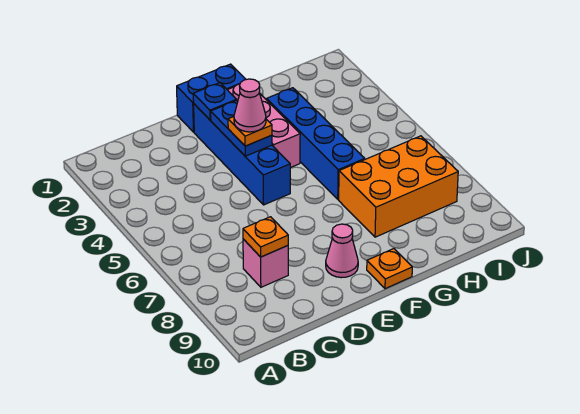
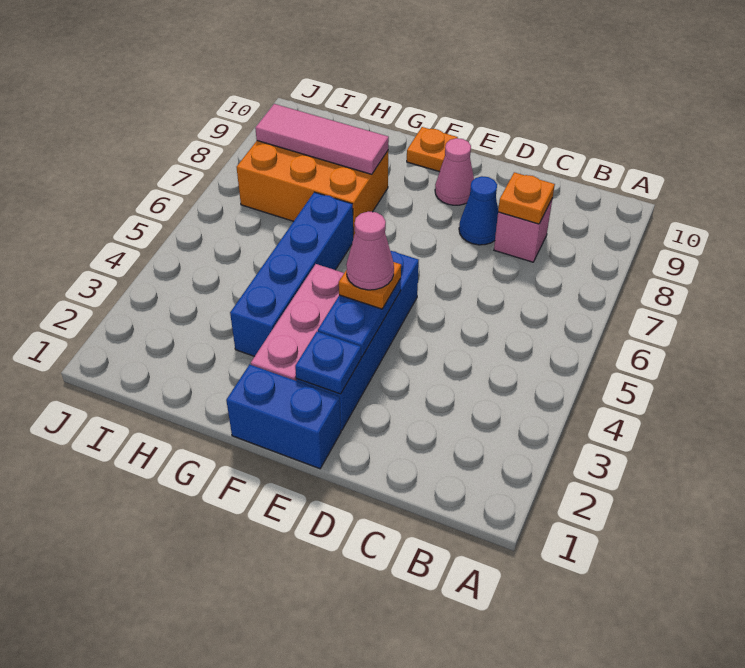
none -> blue 1x1 cone [459,176,498,245]
none -> pink 1x3 tile [255,104,389,174]

